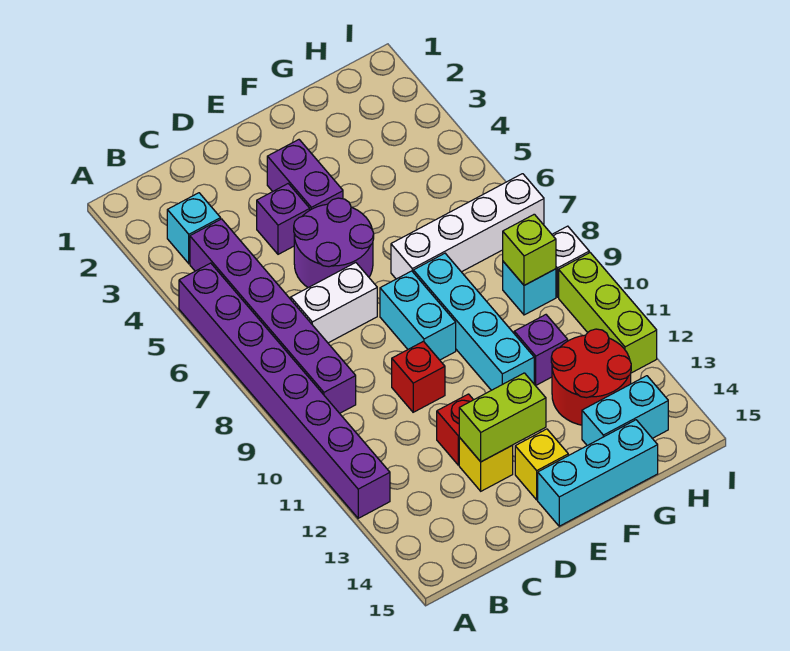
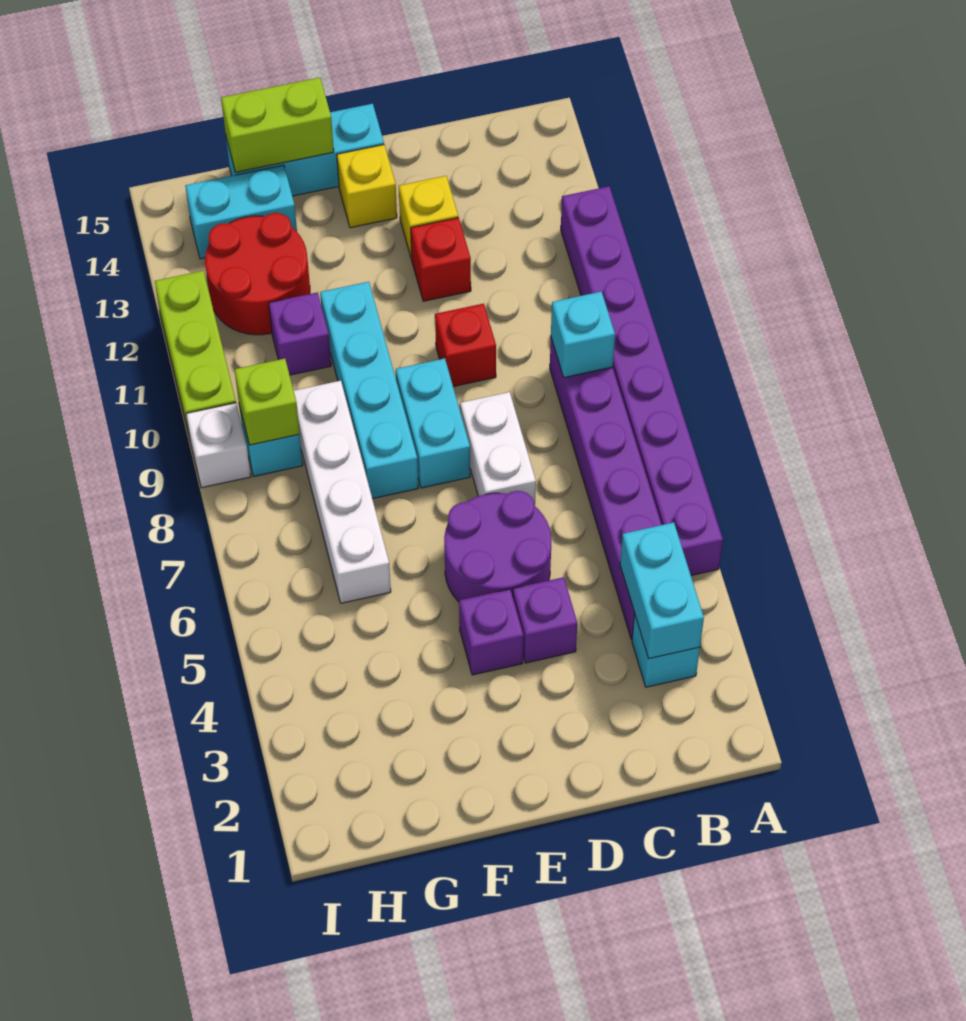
none -> cyan 1x2 brick [620,522,704,659]
none -> cyan 1x1 brick [551,292,615,378]
white 1x2 brick [291,263,377,343] -> white 1x2 brick turned to [460,392,536,506]
lime 1x2 brick [459,373,546,462] -> lime 1x2 brick moved to [221,78,334,172]
purple 1x2 brick [267,140,343,210] -> purple 1x1 brick [459,589,523,675]
white 1x4 brick [391,174,544,279] -> white 1x4 brick turned to [294,381,391,603]

